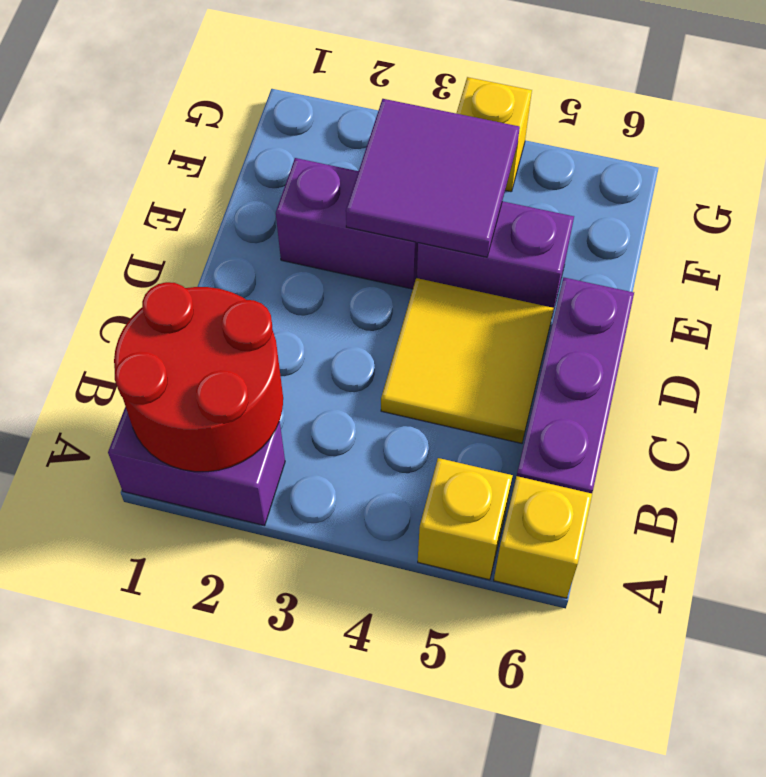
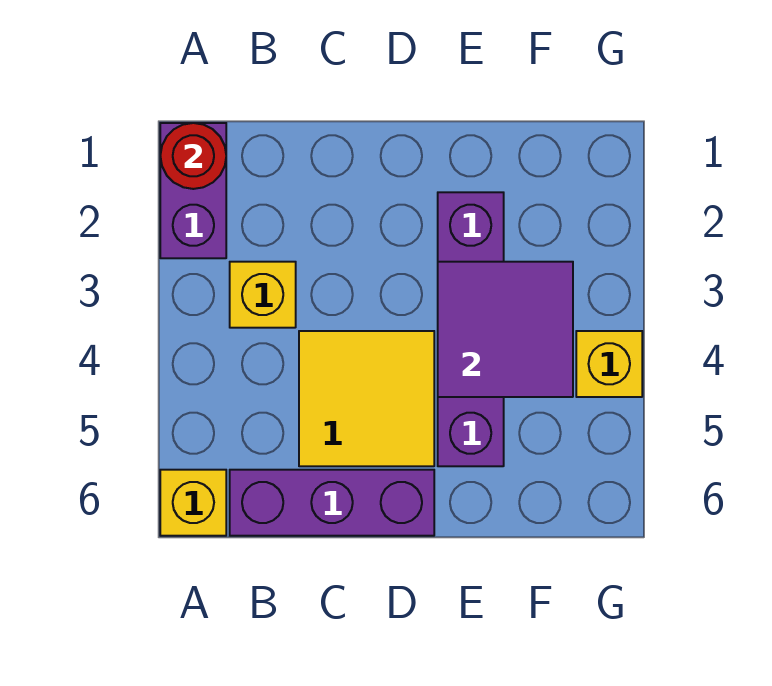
red 2x2 round brick [114,282,283,472] -> red 1x1 round brick [160,123,226,189]
yellow 1x1 brick [418,458,513,580] -> yellow 1x1 brick moved to [230,262,296,328]

